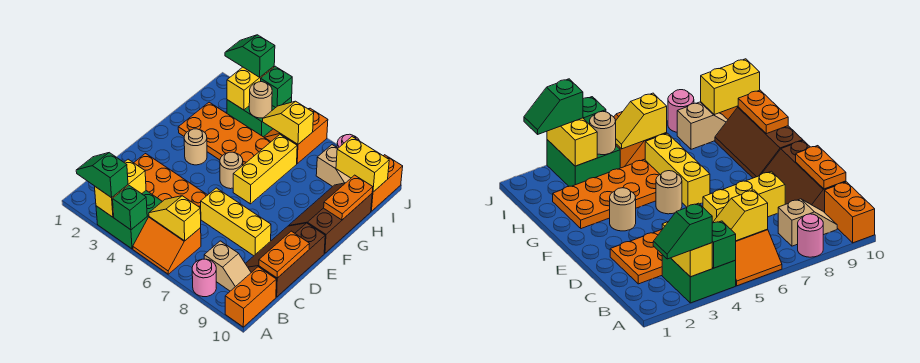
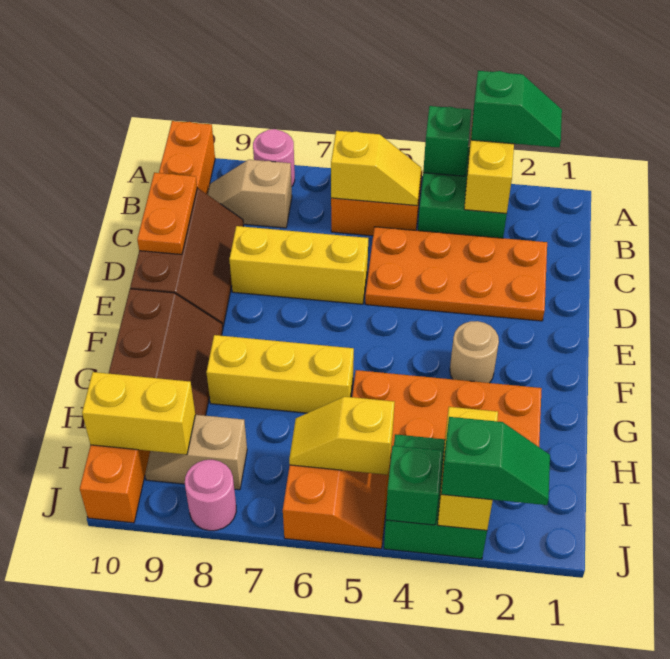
tan 1x1 round brick [220,152,243,189] -> none
yellow 1x3 brick [233,135,297,204] -> yellow 1x3 brick turned to [206,335,354,413]
orange 1x2 plate [324,175,373,220] -> none
tan 1x1 round brick [249,82,272,118] -> none
yellow 1x2 slope [263,101,314,144] -> yellow 1x2 slope turned to [289,397,394,475]

